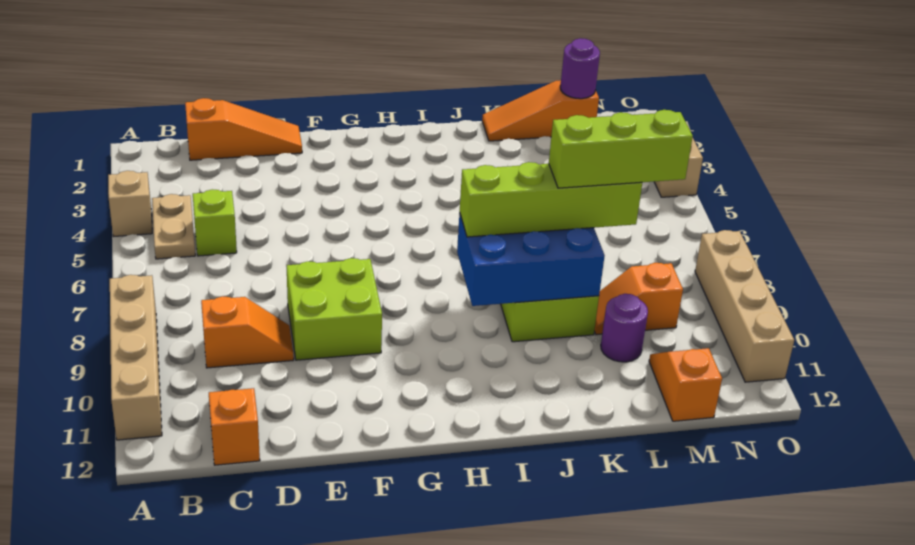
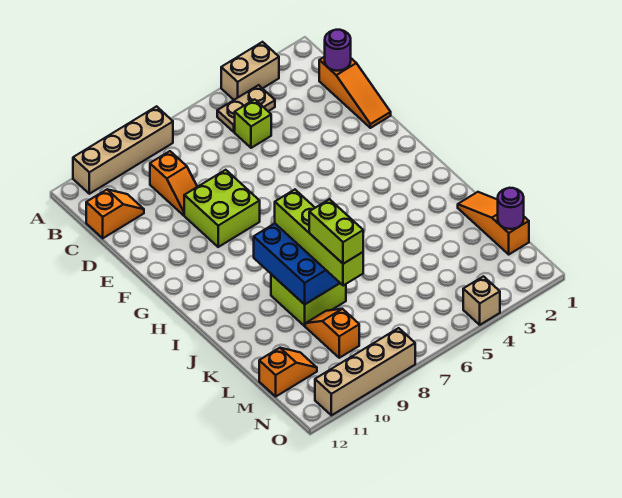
tan 1x1 brick [108,171,152,237] -> tan 1x2 brick [221,42,279,100]
lime 1x3 brick [549,110,693,188] -> lime 1x2 brick [309,199,363,264]
purple 1x1 round brick [601,294,648,362] -> purple 1x1 round brick moved to [325,30,351,71]

